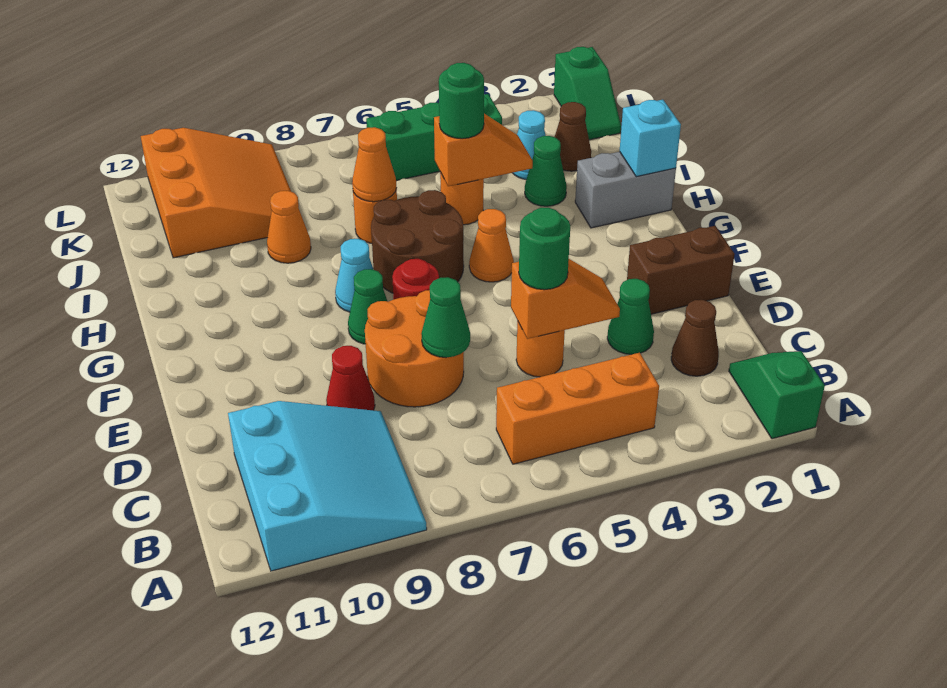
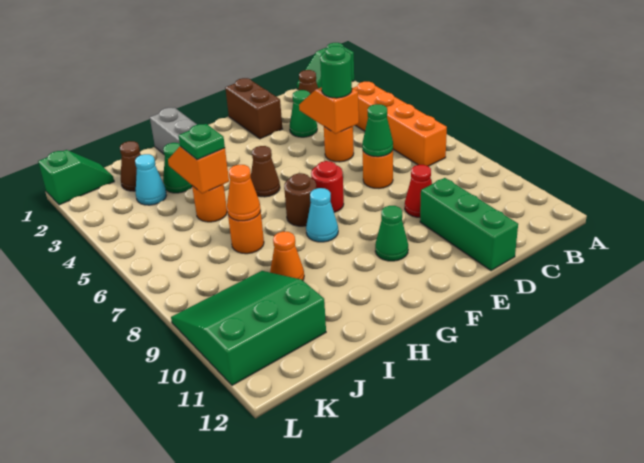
cyan 3x3 slope [228,401,427,571] -> none
orange 1x3 brick [496,353,659,464] -> orange 1x4 brick [353,82,447,166]
orange 2x2 round brick [365,290,464,407] -> orange 1x1 round brick [363,150,393,188]
green 1x1 cone [348,269,387,344] -> green 1x1 cone moved to [375,206,408,261]
orange 1x1 cone [469,209,514,282] -> brown 1x1 cone [251,146,280,197]
brown 2x2 round brick [371,190,464,293] -> brown 1x1 round brick [284,173,316,226]
cyan 1x1 brick [620,100,681,177] -> none
green 1x1 round brick [439,63,484,139] -> green 1x1 plate [178,124,225,160]
orange 3x3 slope [141,128,291,258] -> green 3x3 slope [171,271,326,385]
green 1x3 brick [366,94,502,181] -> green 1x3 brick moved to [420,178,518,271]

